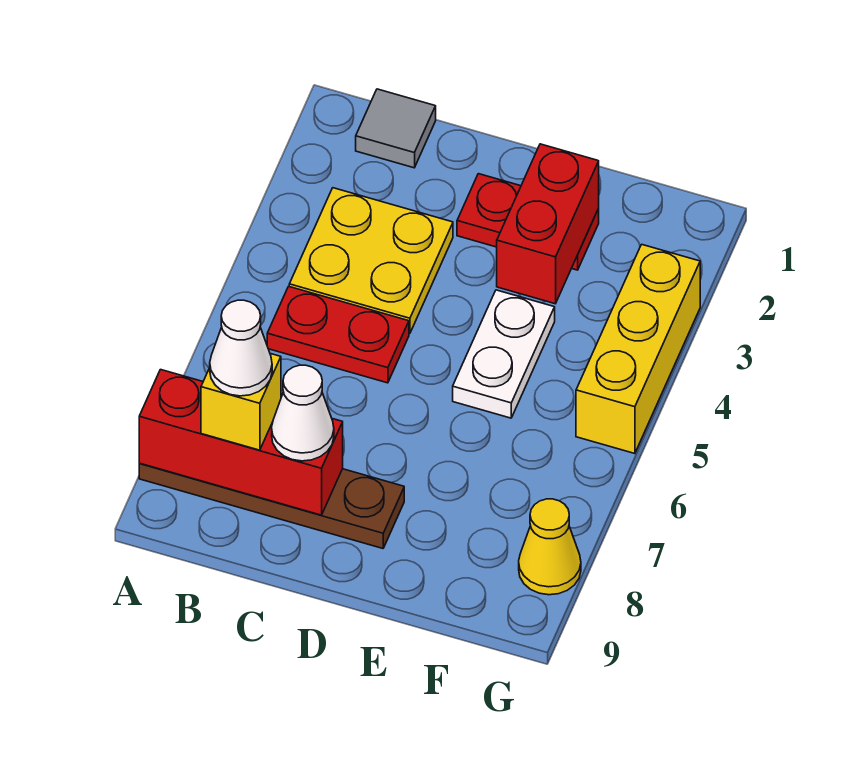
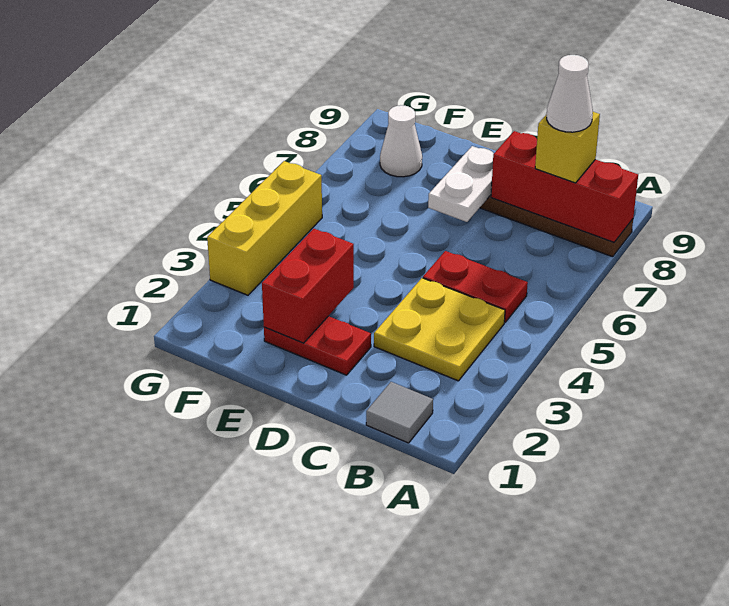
white 1x1 cone [272,365,334,461] -> white 1x1 cone moved to [380,105,422,177]
white 1x2 plate [453,290,555,418] -> white 1x2 plate moved to [428,146,494,222]
yellow 1x1 cone [519,499,581,595] -> none

